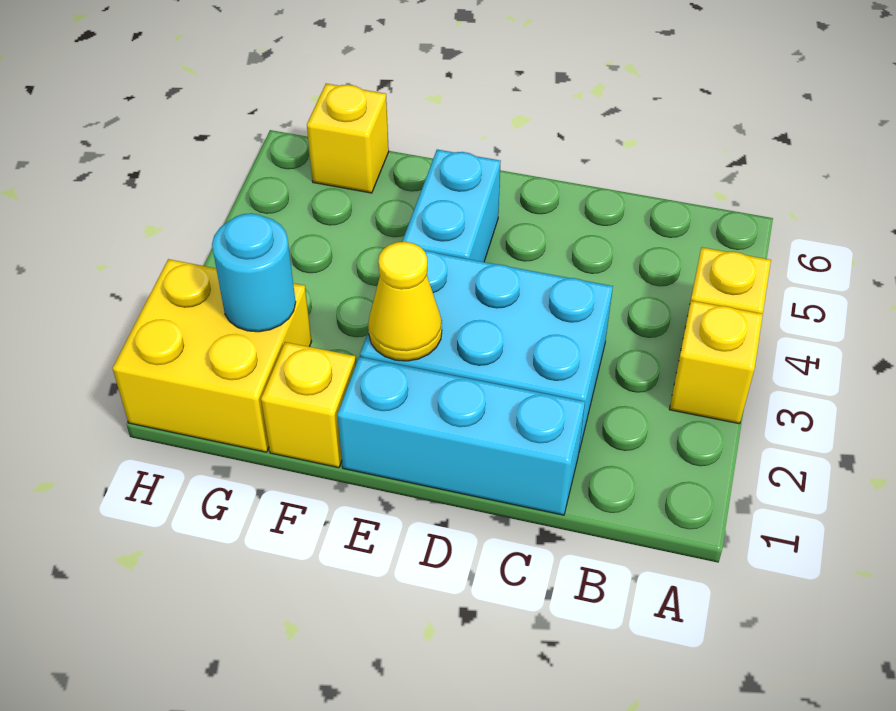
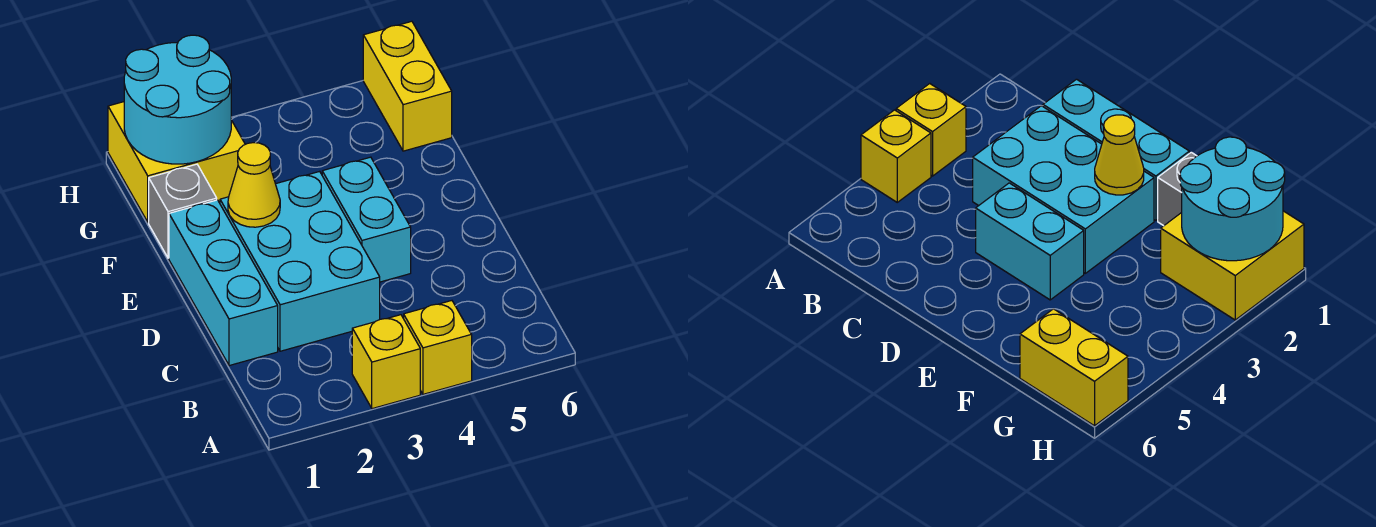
cyan 1x2 brick [402,150,501,262] -> cyan 1x2 brick turned to [322,157,411,282]
yellow 1x1 brick [261,342,356,468] -> grey 1x1 brick [149,164,217,258]
cyan 1x1 round brick [212,213,296,332] -> cyan 2x2 round brick [124,35,231,164]
yellow 1x1 brick [307,84,389,193] -> yellow 1x2 brick [363,21,452,151]

